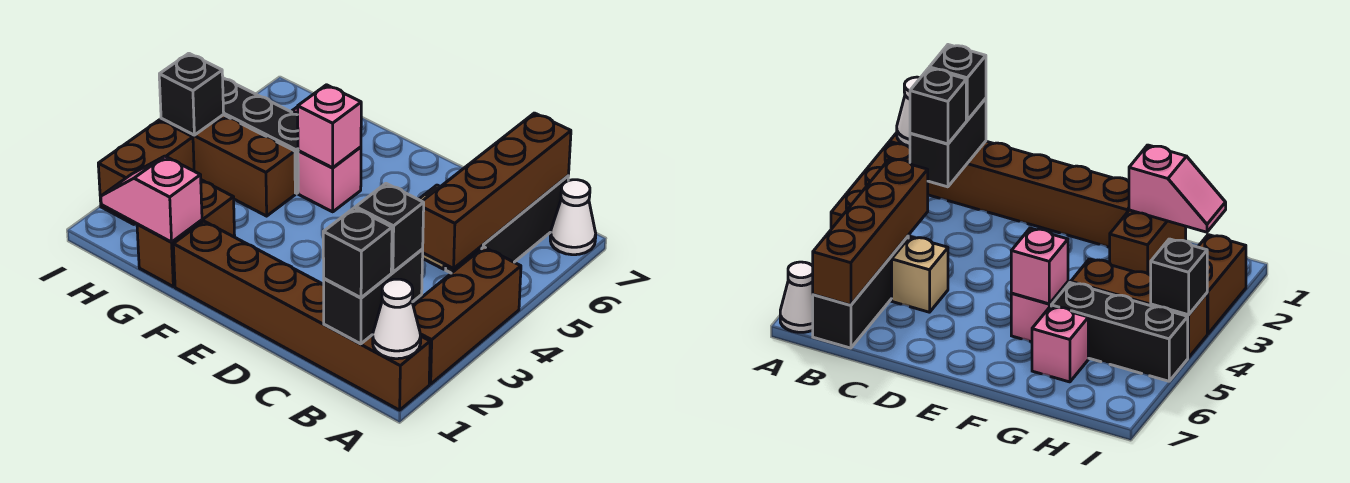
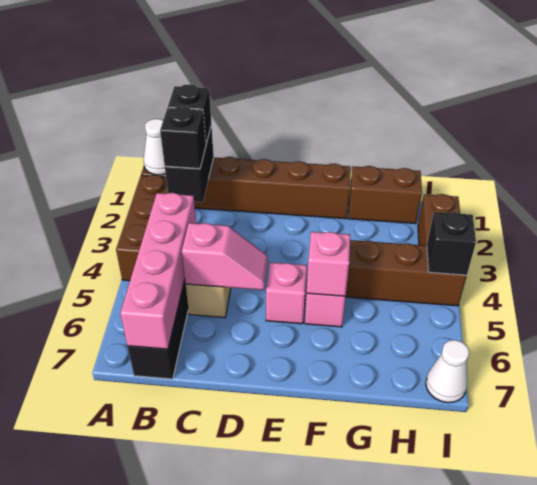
white 1x1 cone [550,180,596,255] -> white 1x1 cone moved to [426,340,469,403]
brown 1x4 brick [422,113,571,268] -> pink 1x4 brick [120,193,196,349]
brown 1x2 brick [137,180,235,286] -> brown 1x2 brick turned to [348,166,422,224]
pink 1x2 slope [101,156,202,242] -> pink 1x2 slope moved to [182,223,268,290]
black 1x3 brick [223,78,298,193] -> none
pink 1x1 brick [1032,306,1088,382] -> pink 1x1 brick moved to [266,262,307,324]

